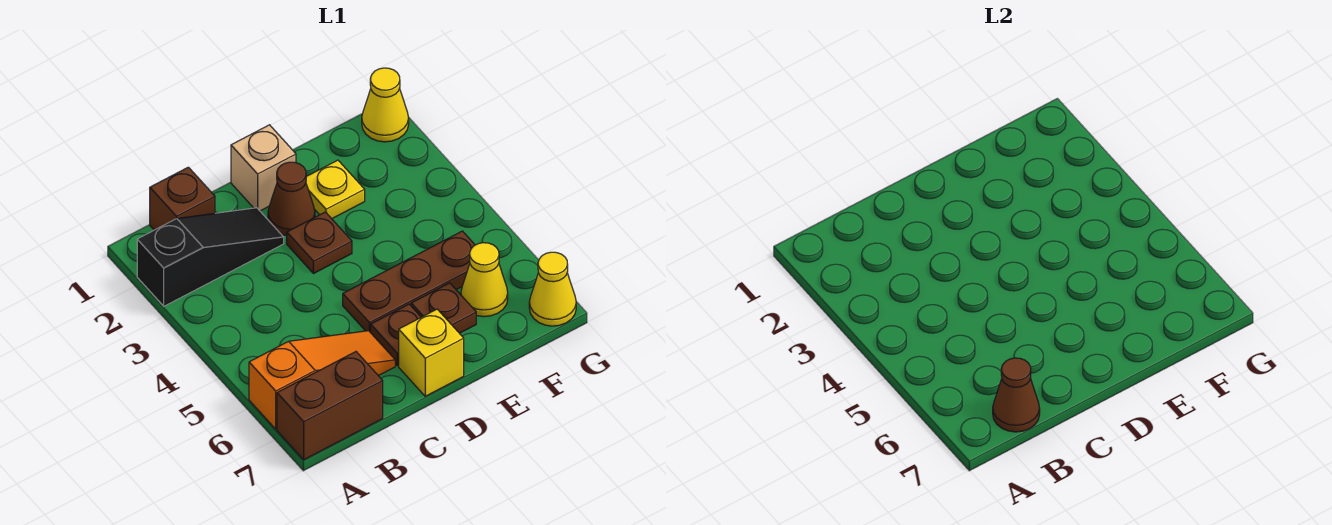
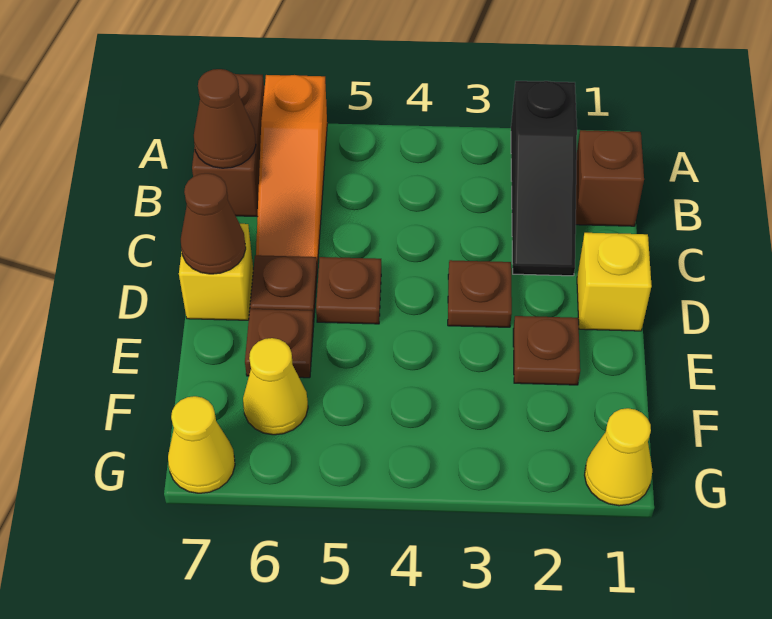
tan 1x1 brick [231,125,296,211] -> yellow 1x1 brick [577,233,652,331]
brown 1x1 cone [268,162,315,236] -> brown 1x1 cone moved to [181,173,246,274]
brown 1x3 plate [343,231,475,333] -> brown 1x1 plate [316,257,381,324]
yellow 1x1 plate [306,160,365,219] -> brown 1x1 plate [513,316,580,385]

